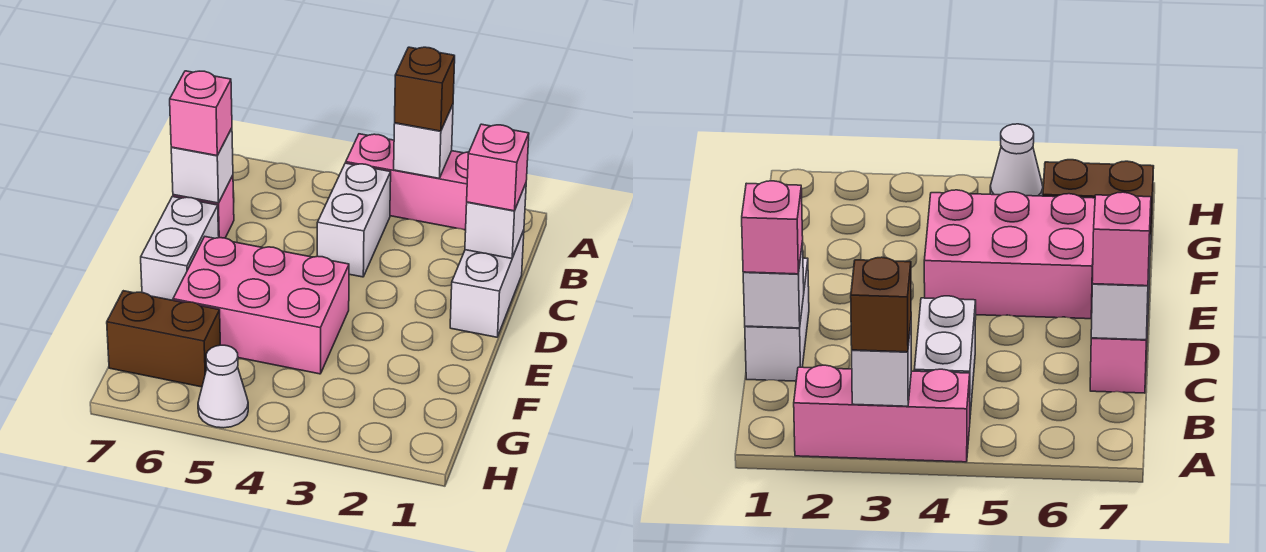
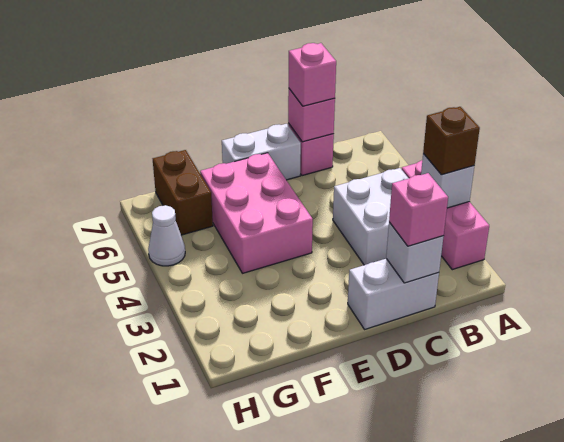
white 1x2 brick [317,163,391,277] -> white 2x2 brick [333,168,409,265]
white 1x1 brick [171,128,233,203] -> pink 1x1 brick [288,89,335,142]

